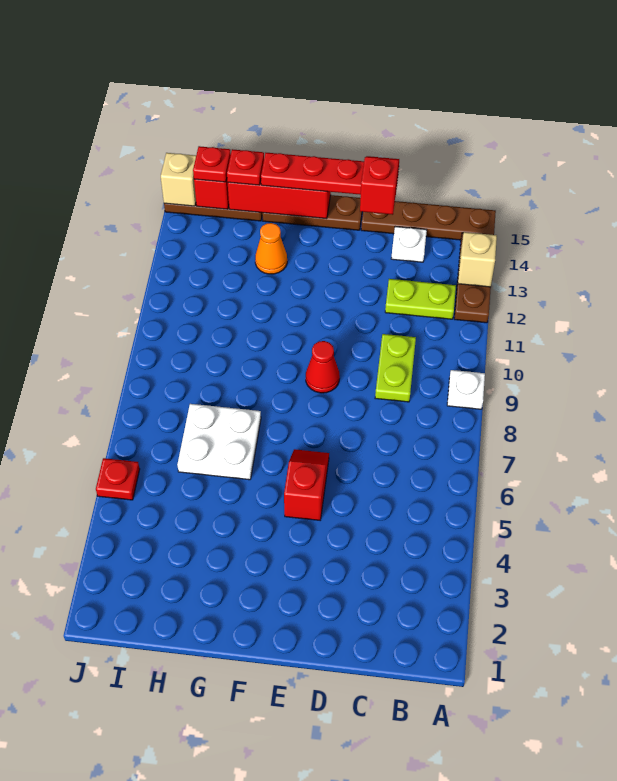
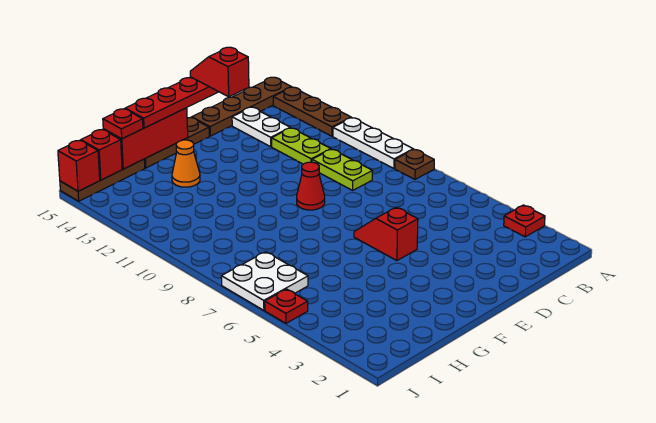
none -> brown 1x1 plate [395,150,434,179]
white 1x1 plate [447,370,485,409] -> white 1x3 plate [333,118,413,168]
tan 1x1 brick [458,232,497,287] -> none
lime 1x2 plate [385,279,456,319] -> lime 1x2 plate turned to [272,128,331,164]
white 1x1 plate [391,227,427,262] -> white 1x2 plate [232,107,290,147]
white 2x2 plate [177,404,261,480] -> white 2x2 plate moved to [221,252,308,310]
red 1x1 plate [193,146,231,182] -> red 1x1 plate moved to [504,205,545,237]
tan 1x1 brick [161,153,196,206] -> red 1x1 brick [58,140,100,191]

